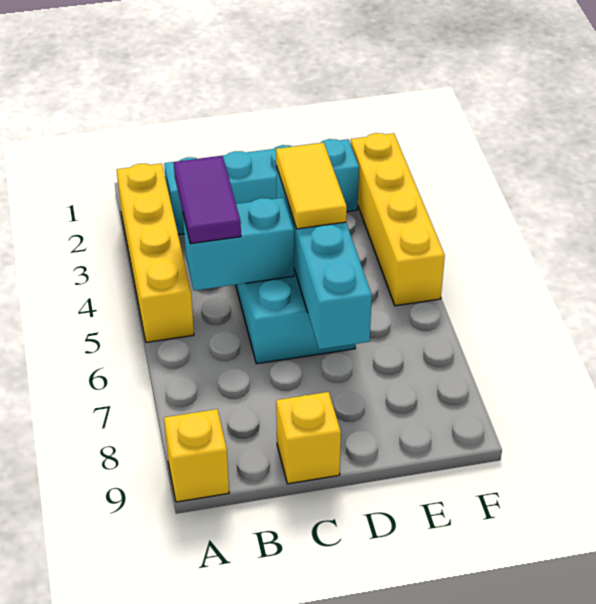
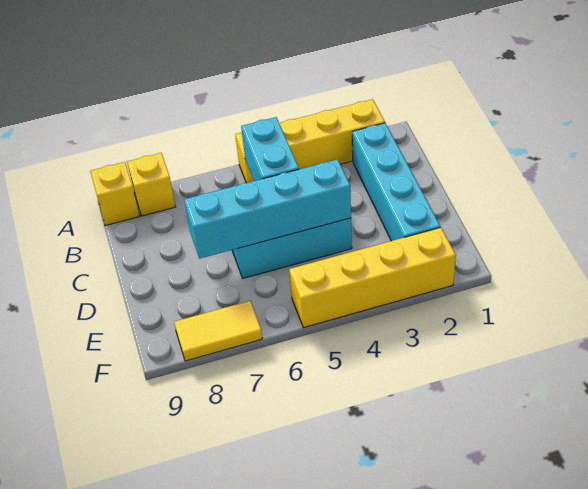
purple 1x2 tile [174,156,241,244] -> none
yellow 1x1 brick [276,392,341,484] -> yellow 1x1 brick moved to [127,153,176,216]
yellow 1x2 tile [276,143,347,229] -> yellow 1x2 tile moved to [174,301,262,361]

